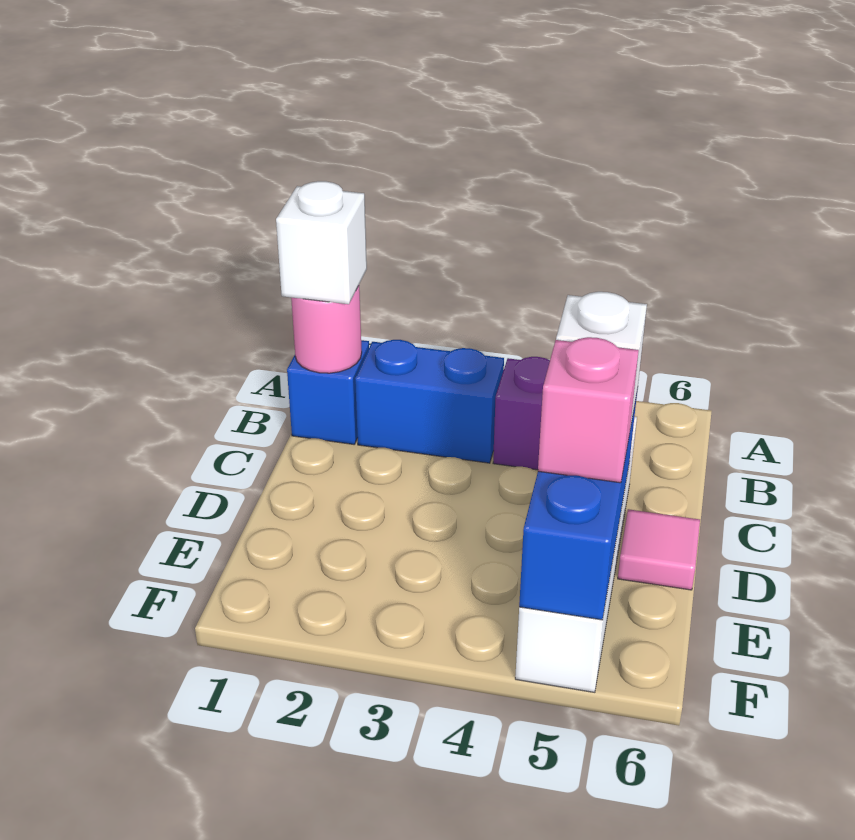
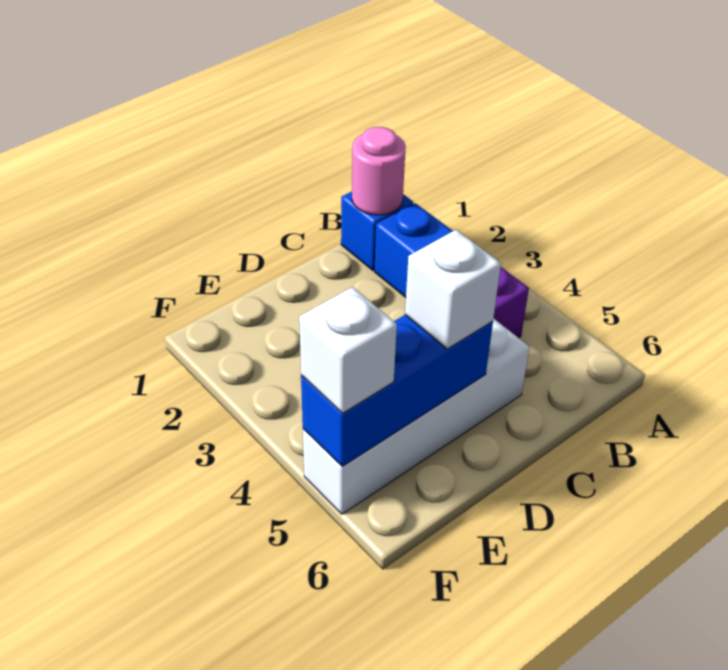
white 1x1 brick [276,181,367,304] -> white 1x1 brick moved to [299,287,397,413]
pink 1x1 tile [618,509,700,590] -> none
pink 1x1 brick [538,337,639,483] -> none

